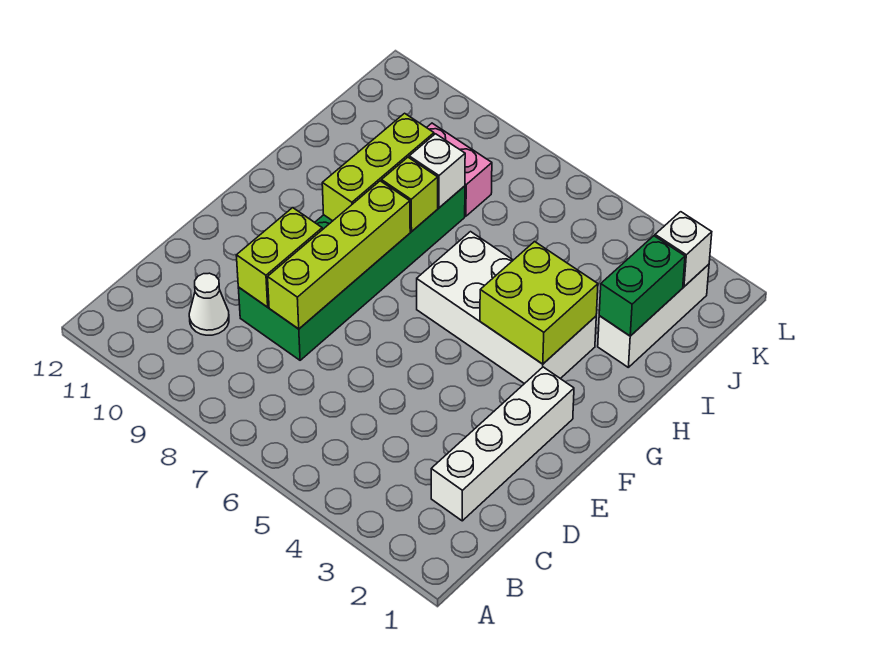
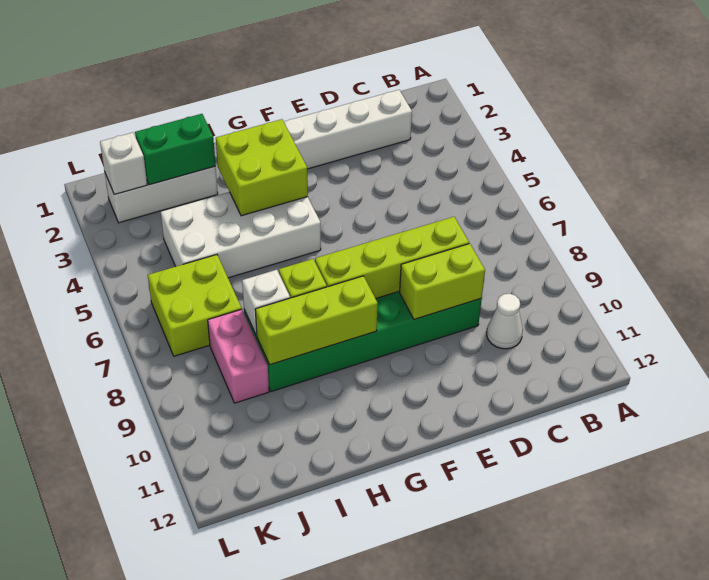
white 2x4 brick [417,232,596,384] -> white 2x4 brick turned to [161,192,321,278]
none -> lime 2x2 brick [148,255,242,356]

